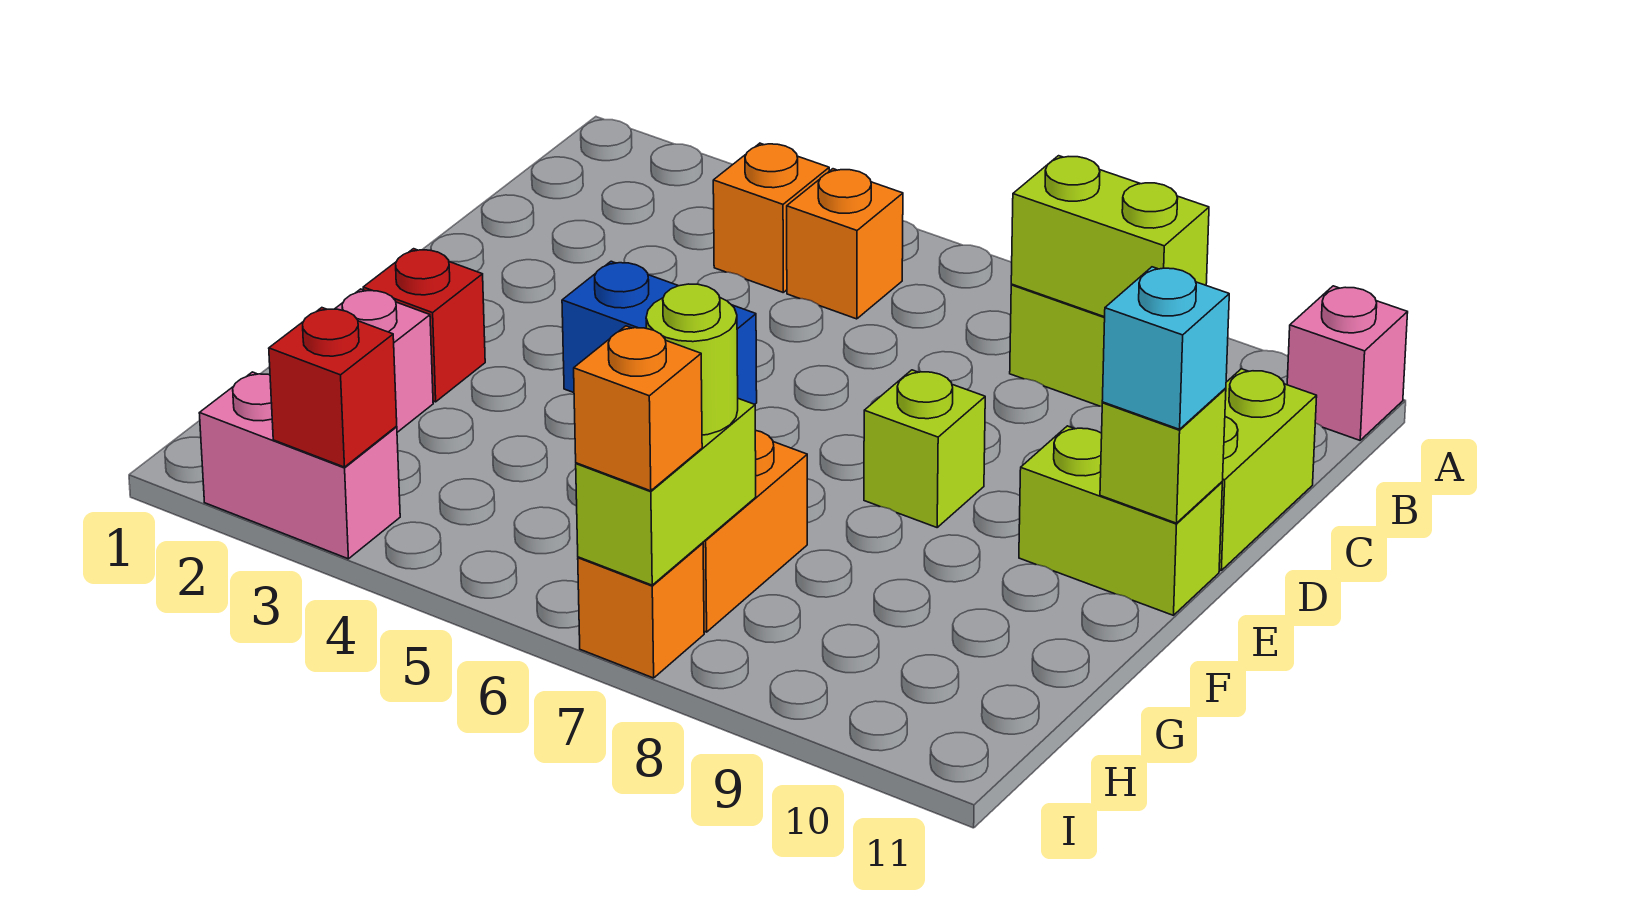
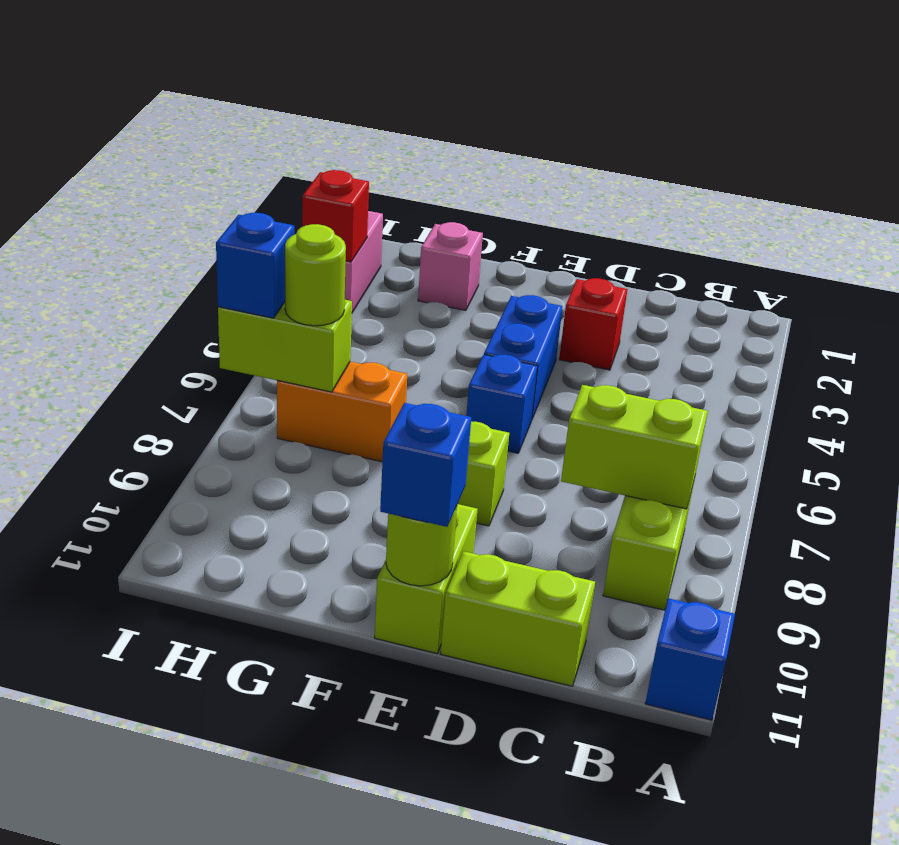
pink 1x1 brick [1287,286,1408,440] -> blue 1x1 brick [645,598,735,720]
orange 1x1 brick [713,143,829,292] -> none
orange 1x1 brick [787,169,903,319] -> none
lime 1x2 brick [1011,156,1209,317] -> lime 1x2 brick turned to [561,385,708,509]
none -> blue 1x1 brick [466,355,538,453]
lime 1x1 brick [1100,388,1226,523] -> lime 1x1 round brick [386,506,457,586]
cyan 1x1 brick [1102,267,1229,429] -> blue 1x1 brick [380,403,471,527]
red 1x1 brick [363,249,485,402] -> red 1x1 brick moved to [559,278,627,370]
orange 1x1 brick [578,543,704,678] -> none
orange 1x1 brick [574,326,702,491] -> blue 1x1 brick [216,213,294,318]

